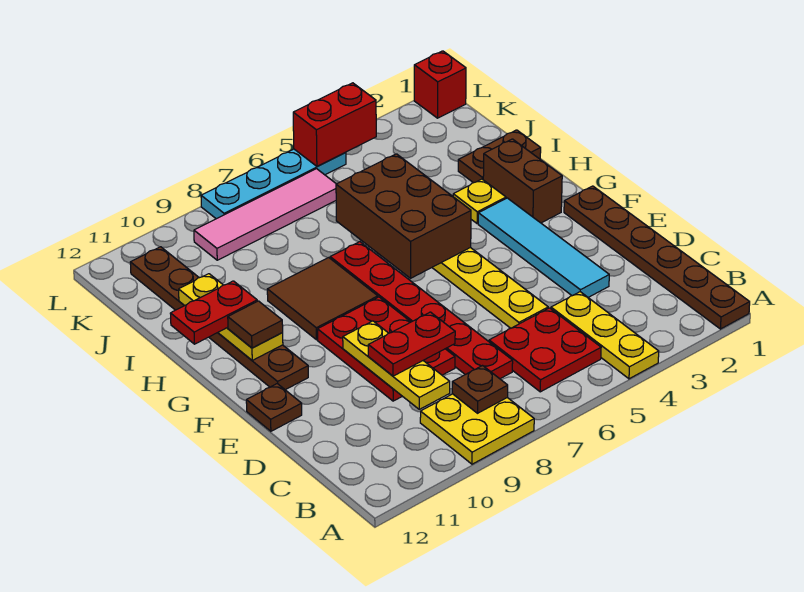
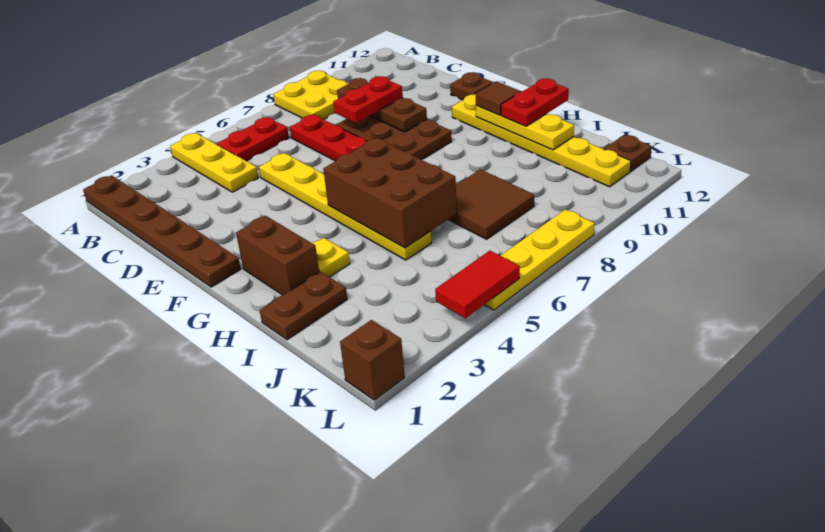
red 2x2 plate [489,308,601,392] -> red 1x2 plate [217,117,289,161]
brown 1x1 plate [452,366,508,413] -> brown 1x1 plate moved to [604,135,652,171]
yellow 1x3 plate [343,321,450,409] -> brown 1x3 plate [337,78,427,132]
cyan 1x4 tile [478,198,609,297] -> none
red 2x3 plate [318,297,455,401] -> brown 2x3 plate [336,116,452,160]
brown 1x6 plate [130,247,308,390] -> yellow 1x6 plate [452,94,631,187]
brown 2x2 tile [267,258,378,340] -> brown 2x2 tile moved to [448,169,534,239]
pink 1x4 tile [194,169,336,260] -> none
red 1x1 brick [414,51,466,118] -> brown 1x1 brick [340,320,405,400]
red 1x2 brick [293,83,376,166] -> red 1x2 tile [435,251,520,318]
cyan 1x4 plate [201,149,346,219] -> yellow 1x4 plate [484,209,595,310]

